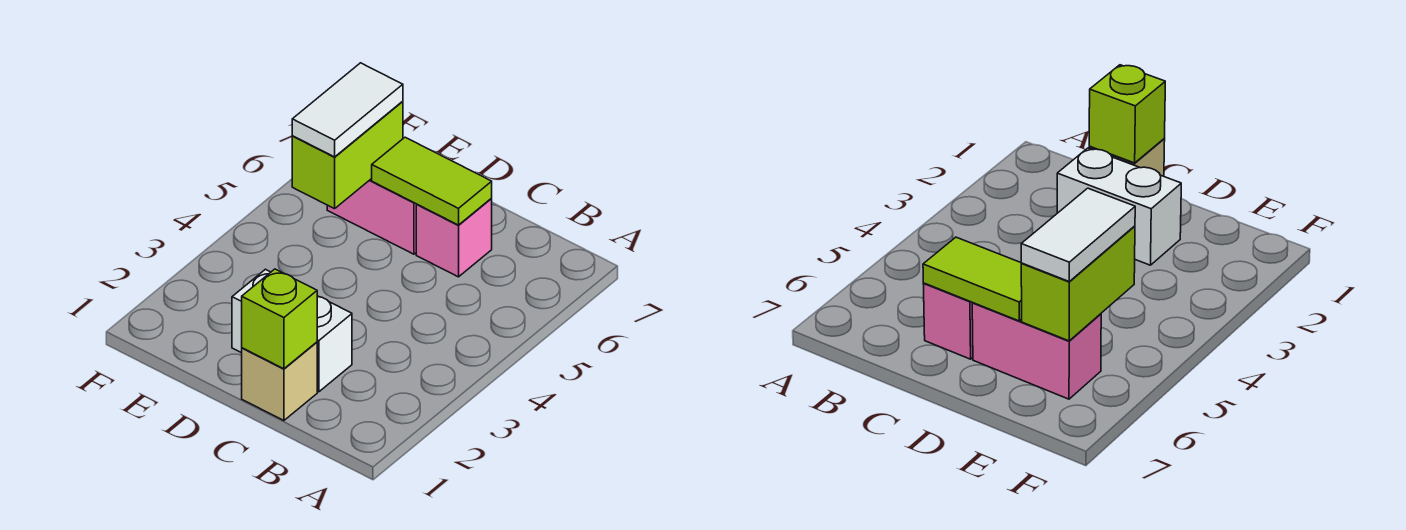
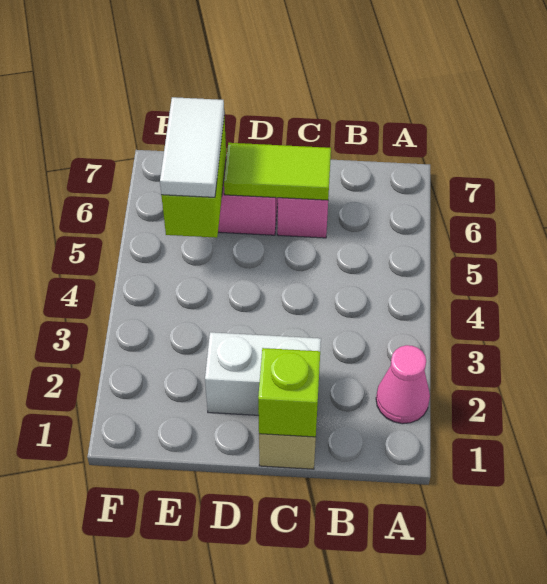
none -> pink 1x1 cone [376,345,430,424]

